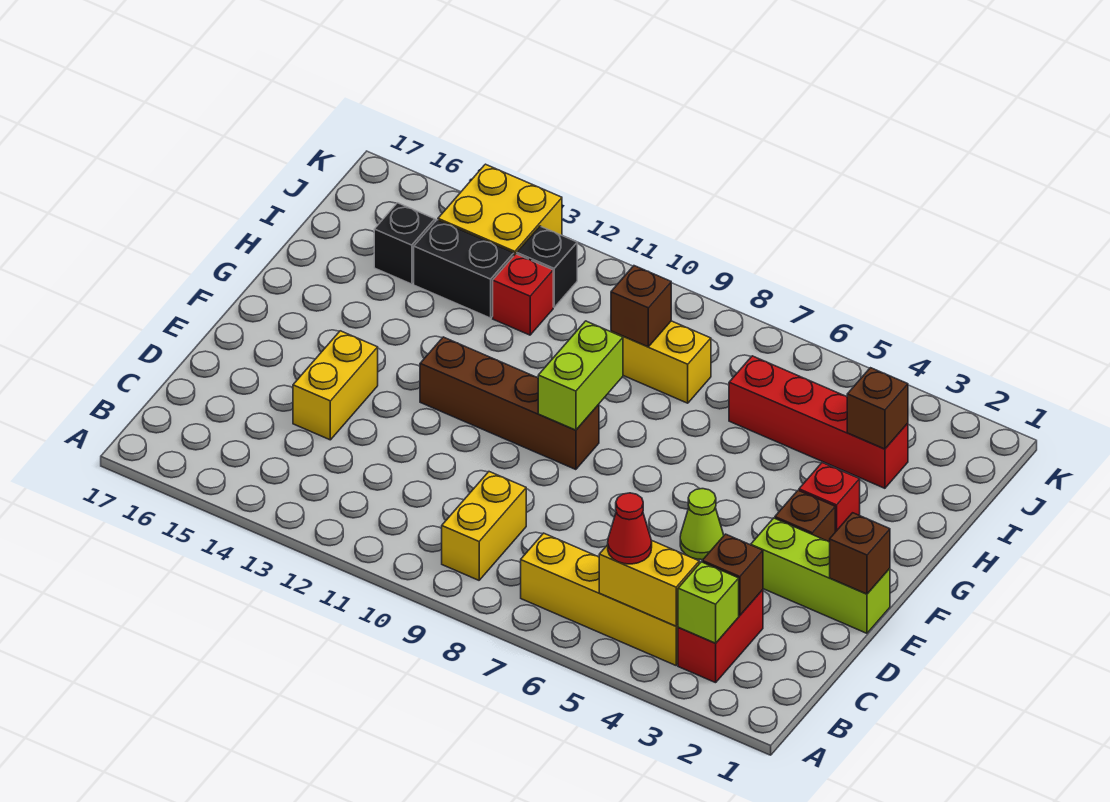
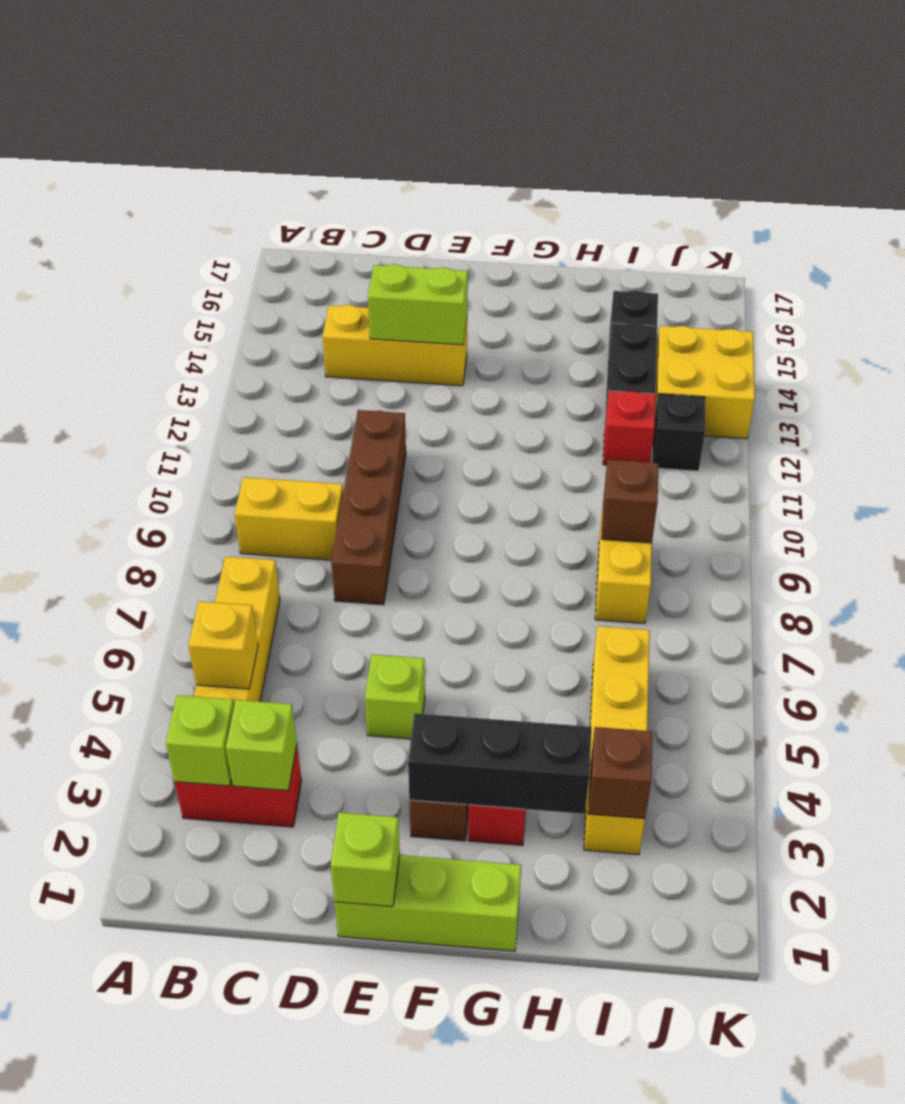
yellow 1x2 brick [599,541,699,626] -> yellow 1x1 brick [188,601,258,689]
red 1x1 cone [608,493,652,564] -> none
brown 1x1 brick [702,534,763,616] -> lime 1x1 brick [226,700,297,791]
yellow 1x2 brick [293,331,378,440] -> yellow 1x3 brick [322,305,467,386]
lime 1x3 brick [751,518,890,633] -> lime 1x3 brick turned to [335,855,521,951]
brown 1x1 brick [830,513,890,594] -> lime 1x1 brick [331,813,400,907]
lime 1x1 cone [680,489,724,560] -> lime 1x1 brick [365,655,425,739]
none -> black 1x3 brick [408,713,592,814]
brown 1x4 brick [420,337,599,470] -> brown 1x4 brick moved to [331,410,406,605]
lime 1x2 brick [538,321,623,430] -> lime 1x2 brick moved to [368,264,468,345]
red 1x4 brick [729,356,908,488] -> yellow 1x4 brick [584,626,650,855]

